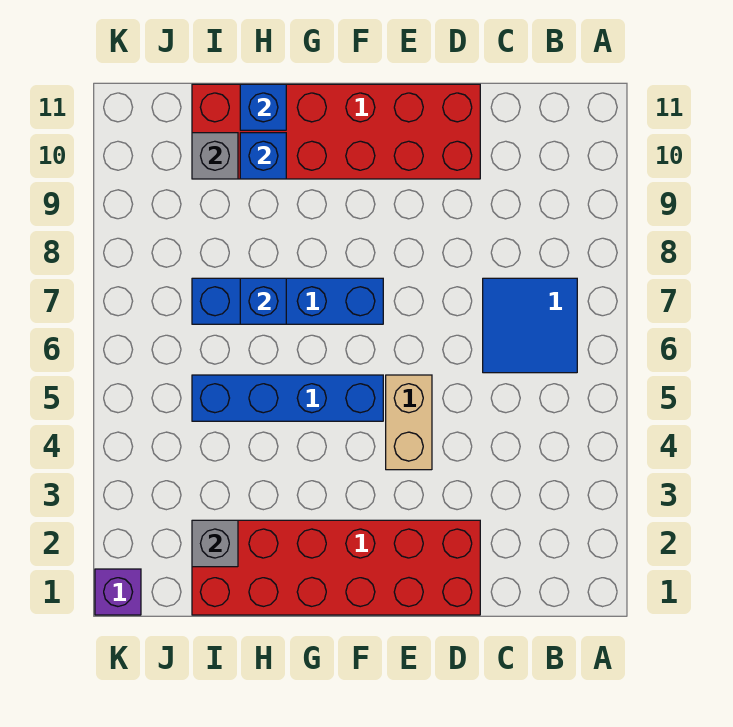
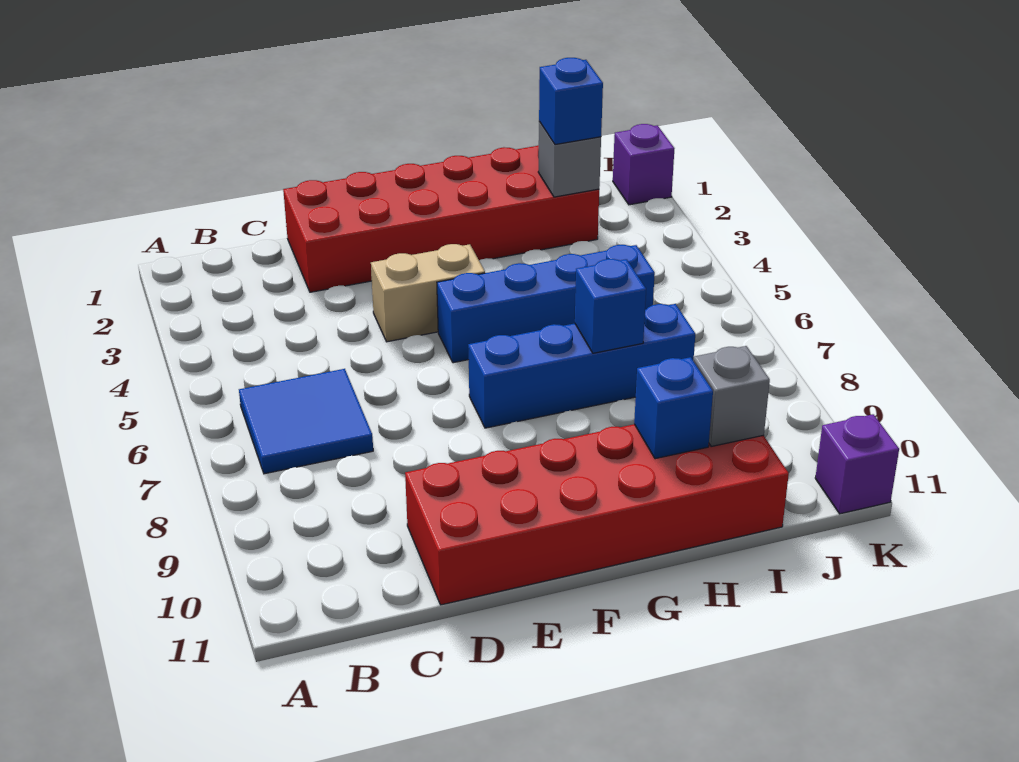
tan 1x2 brick [386,375,432,470] -> tan 1x2 brick turned to [371,244,485,342]
blue 1x1 brick [240,84,286,130] -> blue 1x1 brick moved to [539,58,603,145]
none -> purple 1x1 brick [815,414,899,514]

